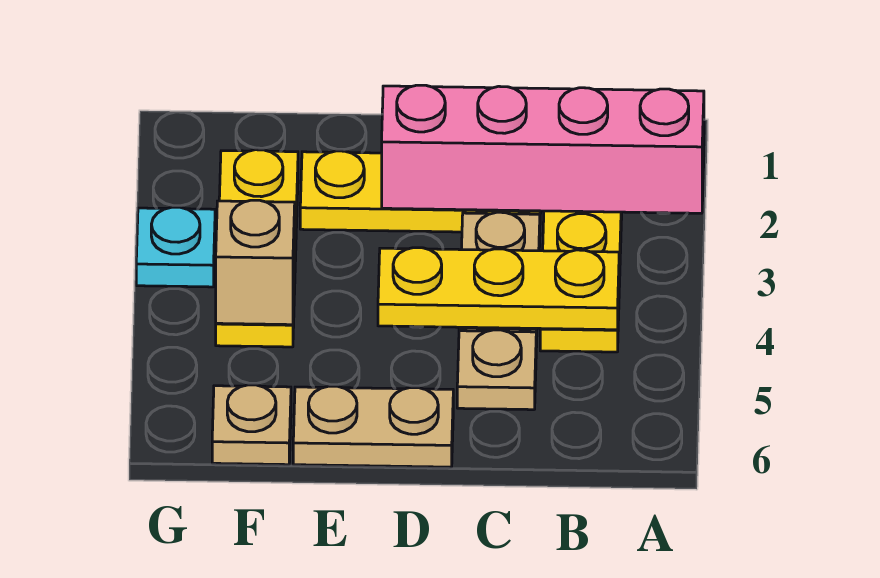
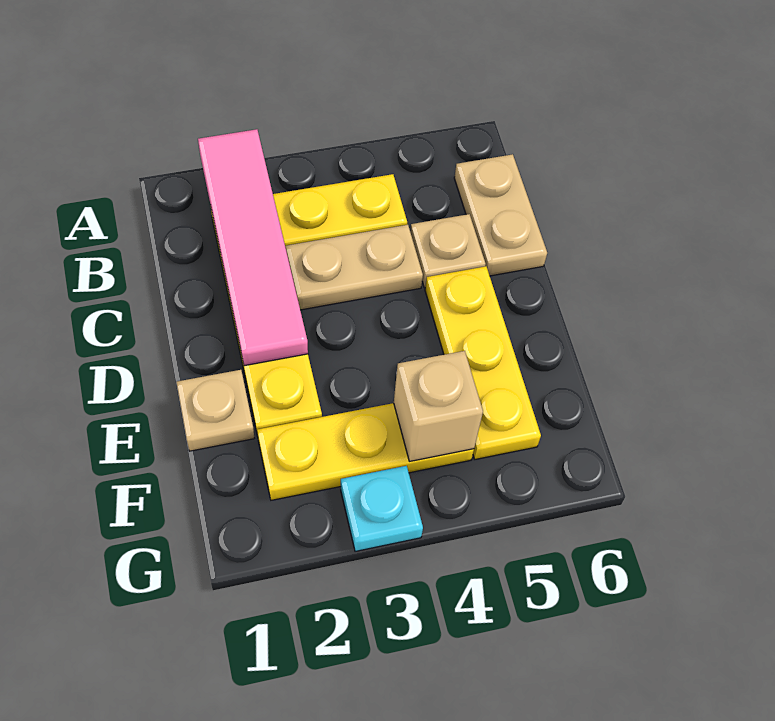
pink 1x4 brick [382,85,704,213] -> pink 1x4 tile [198,129,308,366]
yellow 1x3 plate [378,248,619,330] -> yellow 1x3 plate moved to [425,266,541,459]
tan 1x2 plate [293,386,453,467] -> tan 1x2 plate moved to [454,154,547,276]
tan 1x1 plate [212,385,291,465] -> tan 1x1 plate moved to [177,370,254,451]

